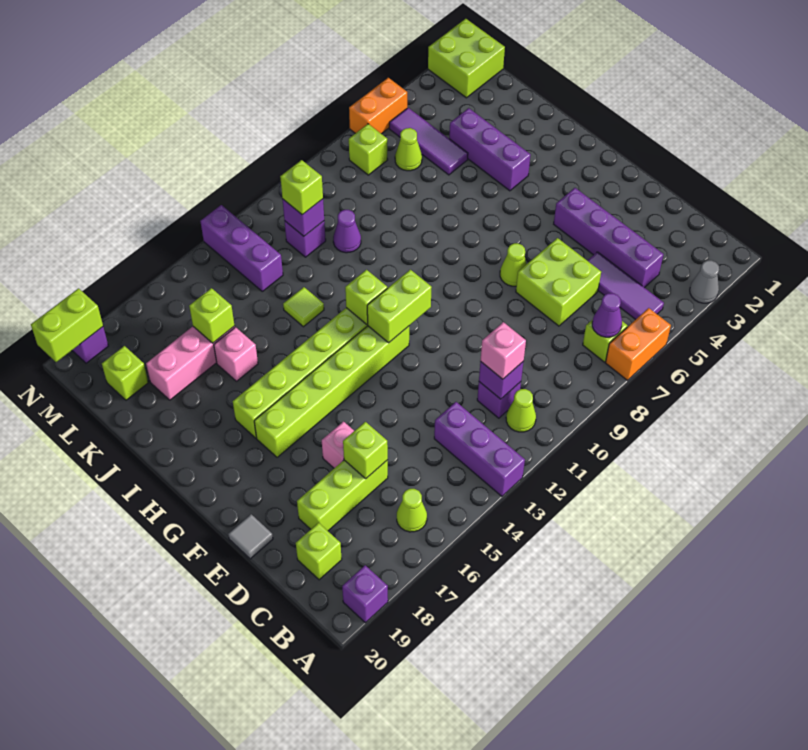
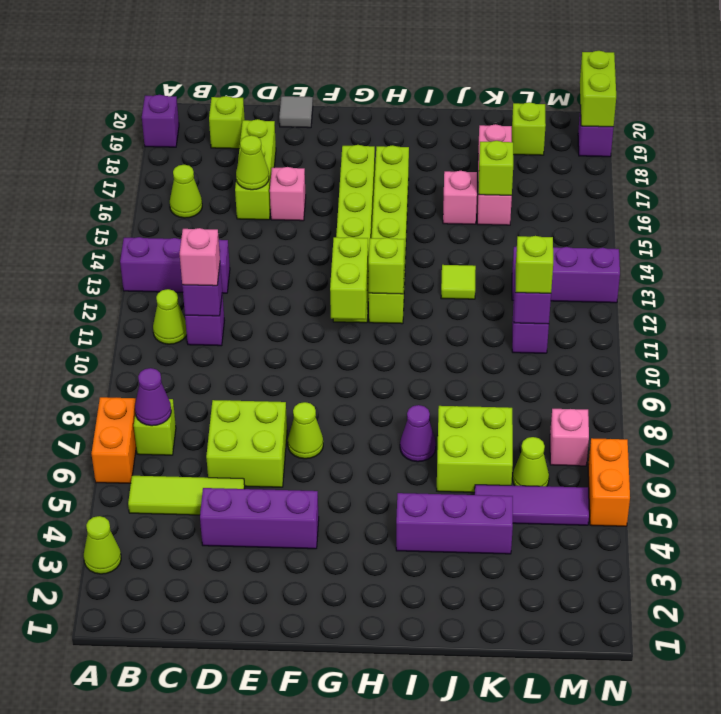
grey 1x1 cone [690,260,719,303] -> lime 1x1 cone [84,516,121,574]
purple 1x3 tile [587,252,664,320] -> lime 1x3 tile [128,476,245,515]
purple 1x4 brick [554,188,663,288] -> purple 1x3 brick [200,488,319,549]
lime 1x1 brick [343,422,388,479] -> lime 1x1 cone [236,135,269,190]
purple 1x1 cone [333,210,361,253] -> purple 1x1 cone moved to [400,405,436,462]
lime 2x2 brick [428,19,505,98] -> lime 2x2 brick moved to [437,406,513,492]
lime 1x1 brick [349,124,388,175] -> pink 1x1 brick [550,409,589,466]

